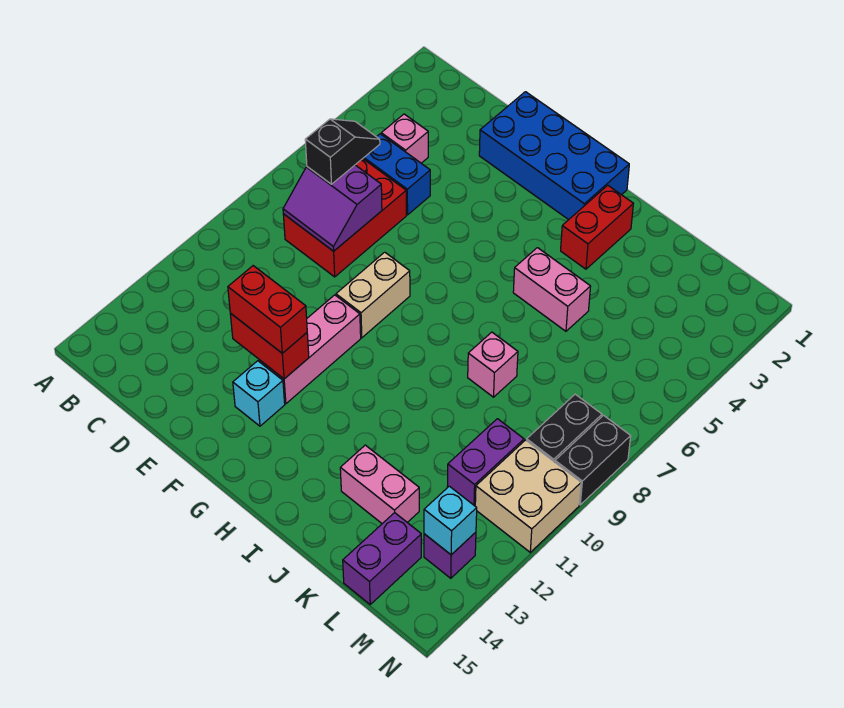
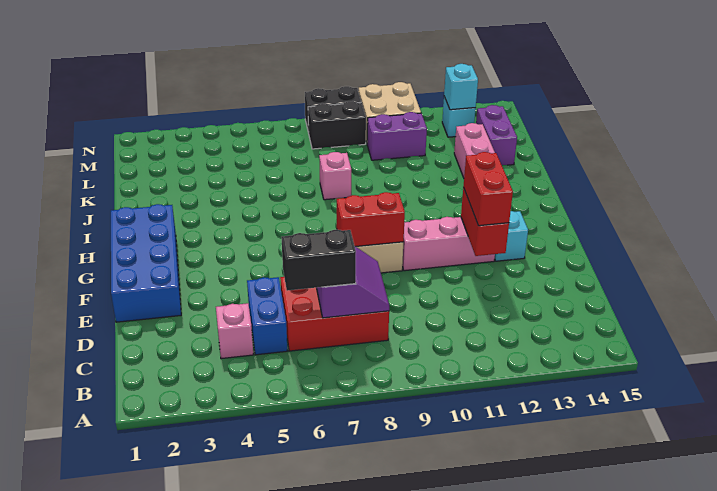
black 1x2 slope [305,119,380,184] -> black 1x2 brick [282,230,356,291]
red 1x2 brick [561,185,633,269] -> red 1x2 brick moved to [337,192,405,247]
pink 1x2 brick [513,248,591,331] -> none
purple 1x2 brick [343,513,421,604] -> purple 1x2 brick turned to [476,105,517,165]
purple 1x1 brick [424,532,476,578] -> cyan 1x1 brick [442,97,476,137]

